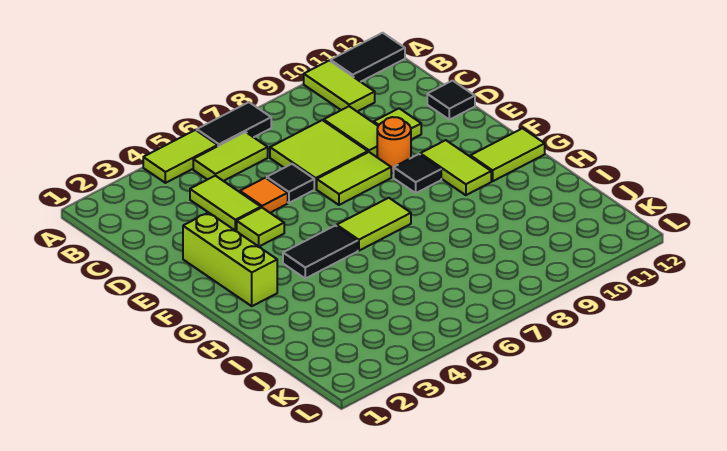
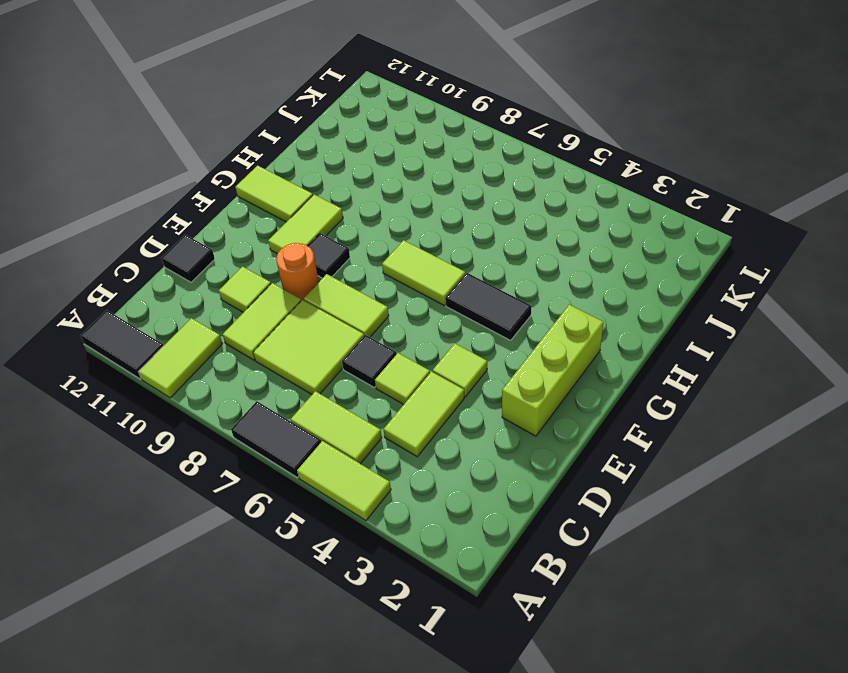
orange 1x1 tile [240,178,288,213] -> lime 1x1 tile [375,353,430,405]

